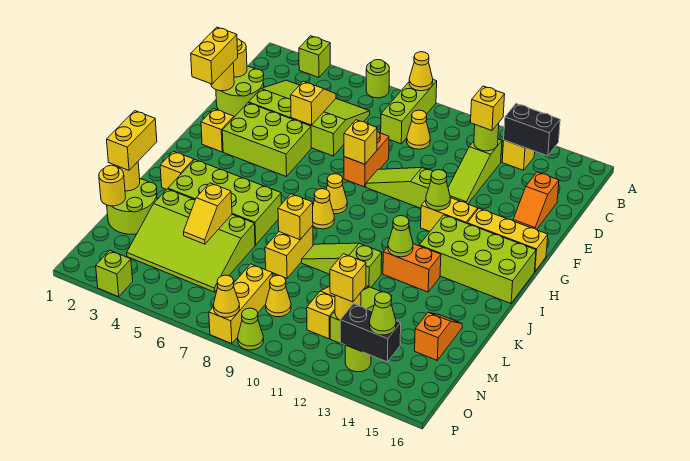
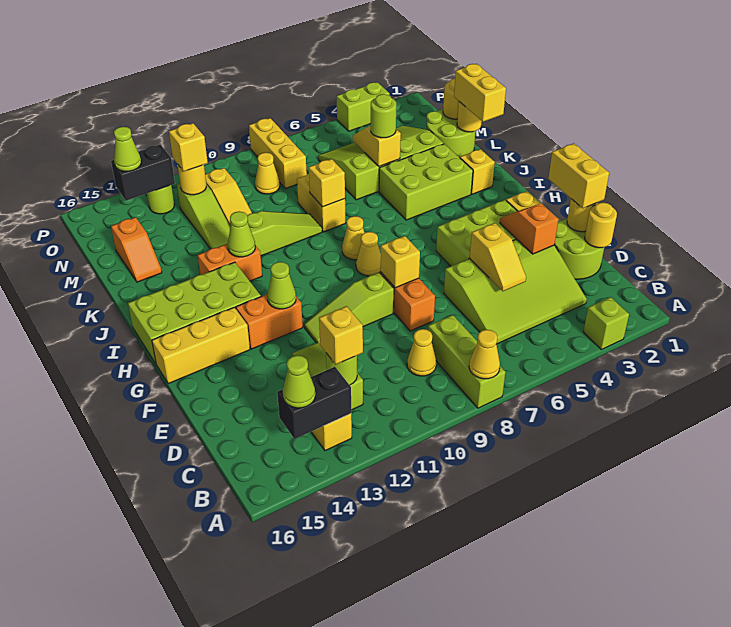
lime 1x1 round brick [366,60,389,98] -> lime 1x1 round brick moved to [371,94,396,138]
orange 1x2 slope [513,172,559,230] -> orange 1x2 slope moved to [500,204,558,254]
lime 1x3 slope [366,168,433,208] -> lime 1x3 slope turned to [304,273,394,344]
yellow 1x2 brick [421,198,478,231] -> orange 1x2 brick [236,294,303,349]
lime 2x4 brick [168,160,282,245] -> lime 2x3 brick [379,144,473,220]
lime 1x1 brick [96,251,133,297] -> lime 1x2 brick [337,82,389,131]
yellow 1x1 cone [214,275,240,317] -> none
lime 1x1 cone [238,308,264,350] -> lime 1x1 cone moved to [283,355,315,408]

